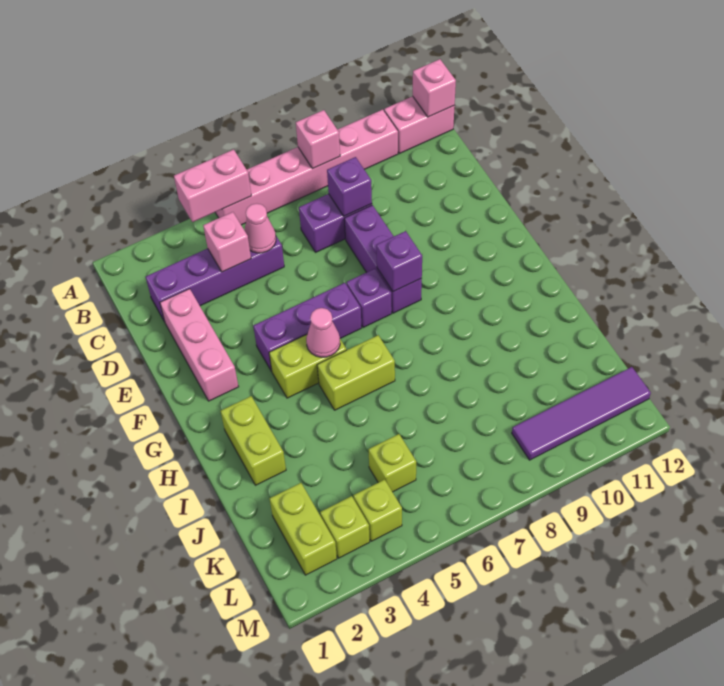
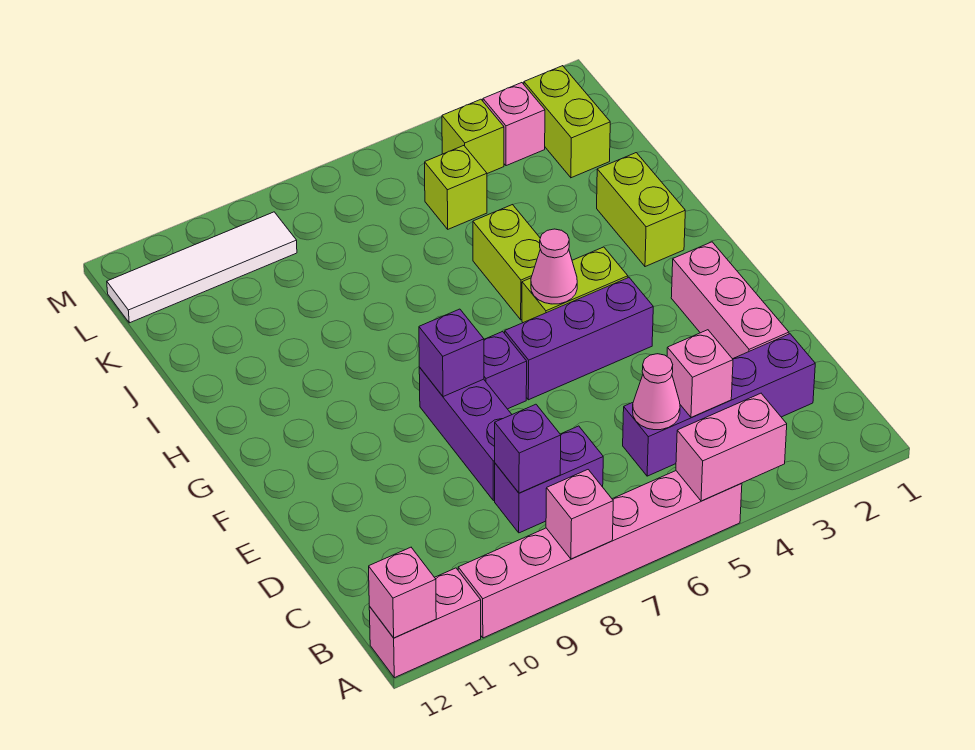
lime 1x2 brick [317,335,395,410] -> lime 1x2 brick turned to [473,205,540,320]
lime 1x1 brick [320,496,370,558] -> pink 1x1 brick [483,83,545,166]
purple 1x4 tile [512,367,651,460] -> white 1x4 tile [107,212,297,323]

